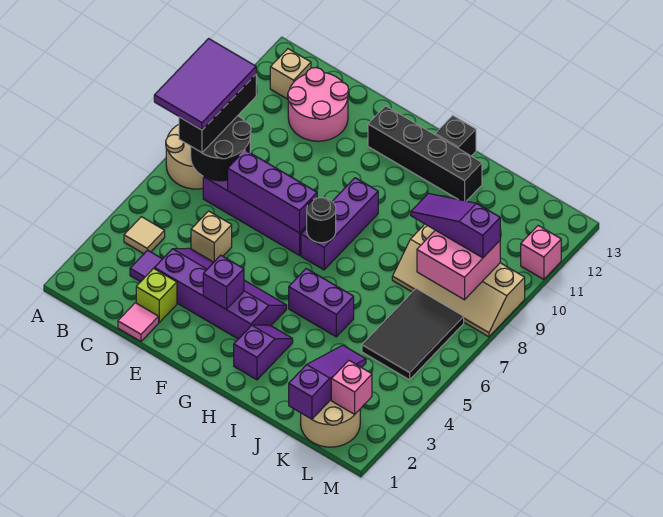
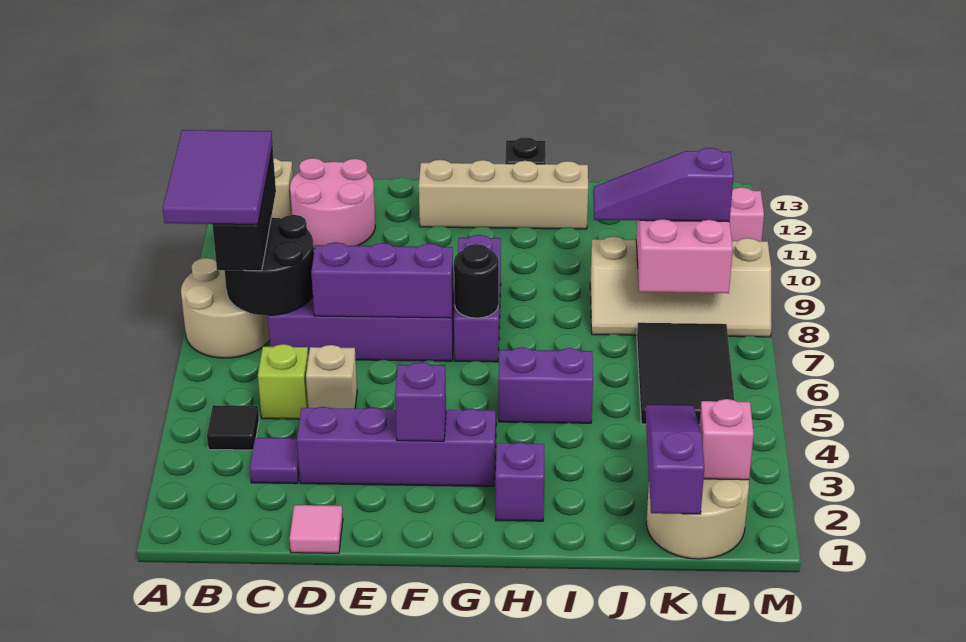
tan 1x1 tile [124,217,165,254] -> black 1x1 tile [207,405,259,450]
lime 1x1 brick [136,268,177,322] -> lime 1x1 brick moved to [258,344,308,419]
black 1x4 brick [368,106,482,201] -> tan 1x4 brick [419,160,588,229]

